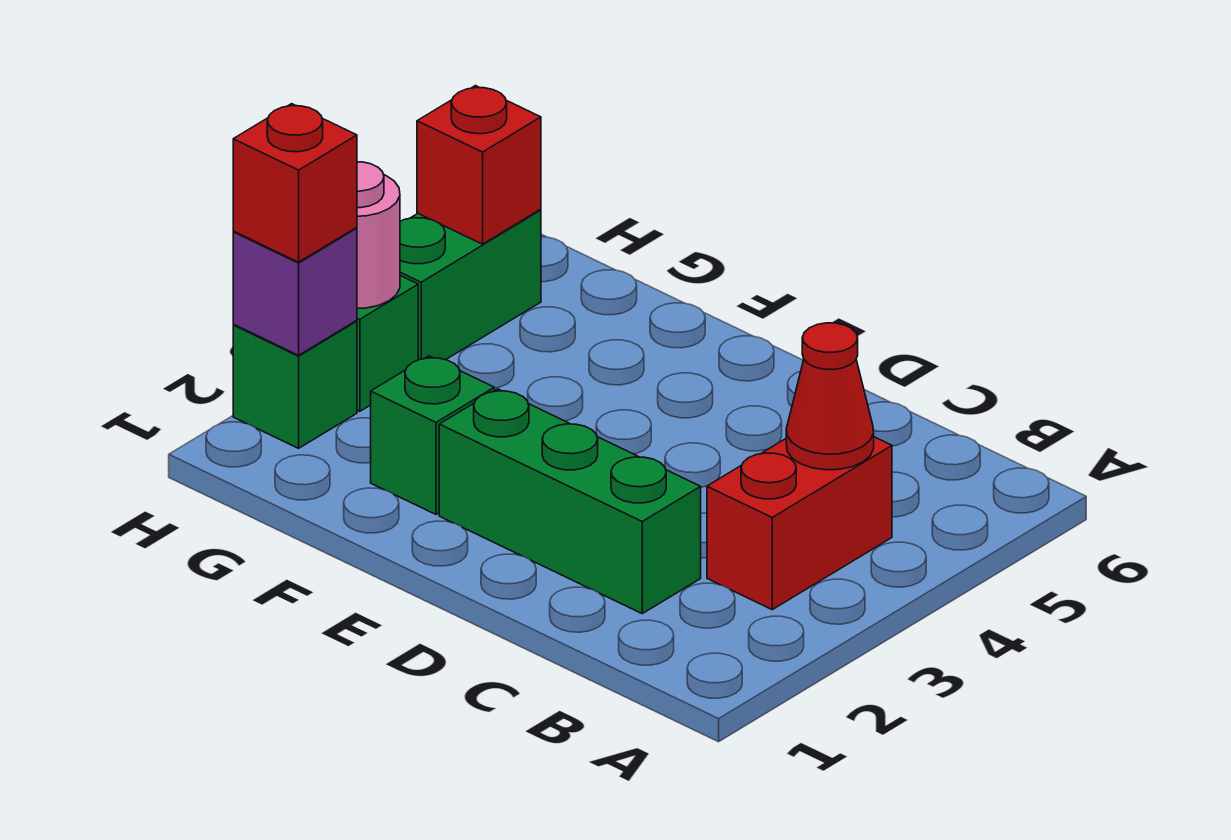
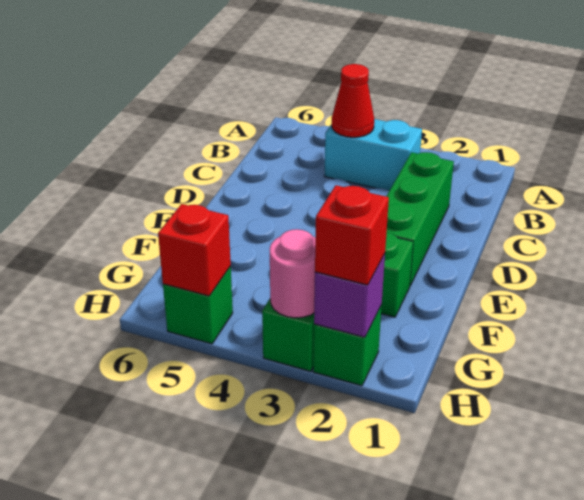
red 1x2 brick [707,437,892,610] -> cyan 1x2 brick [324,119,422,191]
green 1x2 brick [400,210,541,360] -> green 1x1 brick [163,266,233,344]

